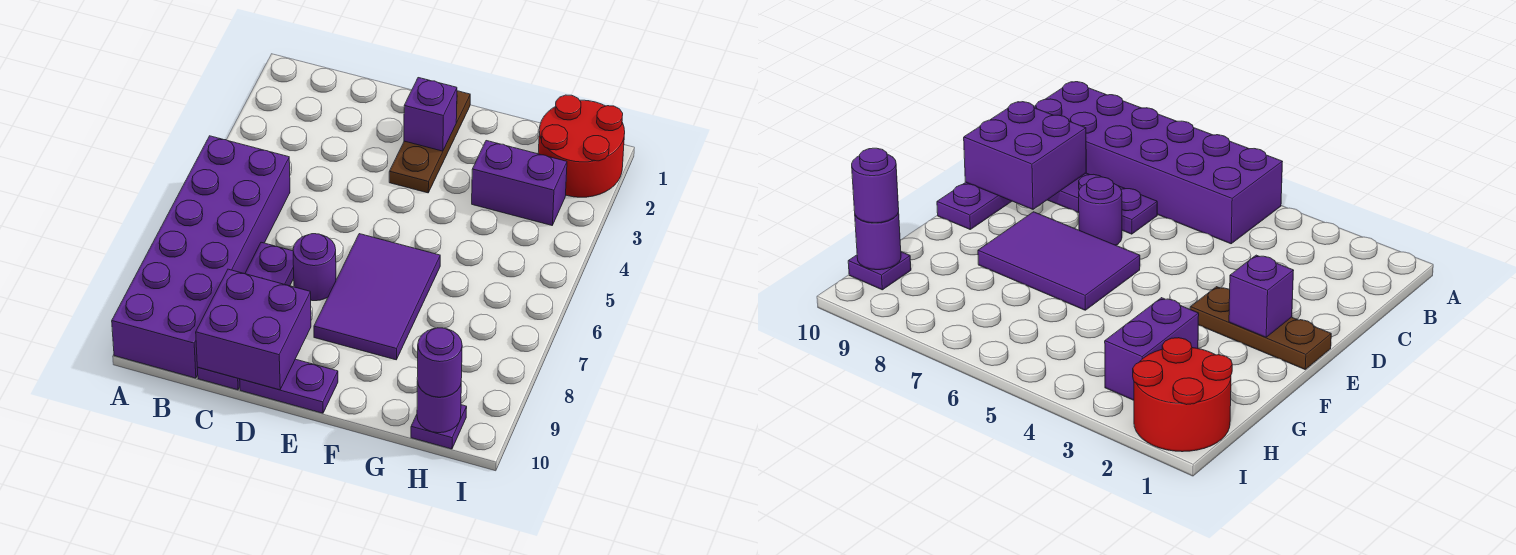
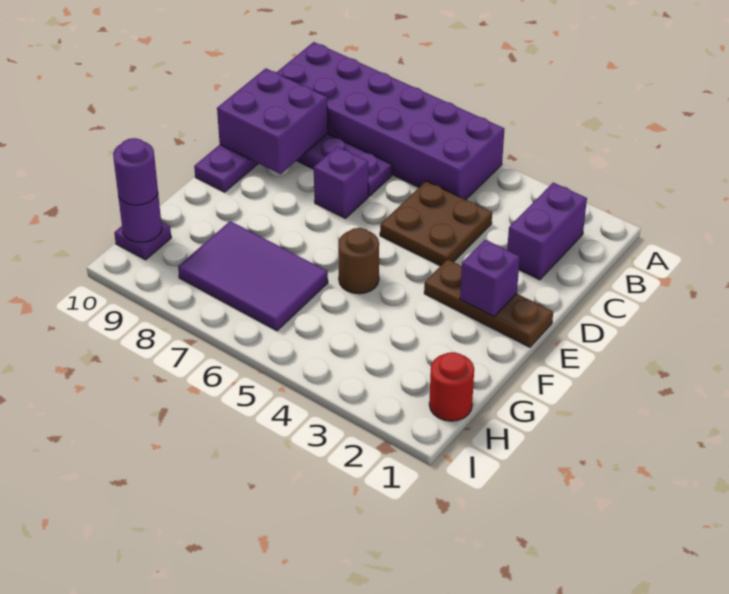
none -> brown 2x2 plate [380,181,492,266]
purple 1x1 round brick [293,234,336,301] -> purple 1x1 brick [314,147,368,218]
purple 2x3 tile [314,234,440,360] -> purple 2x3 tile moved to [178,221,328,331]
none -> brown 1x1 round brick [338,228,379,294]
purple 1x2 brick [472,141,567,225] -> purple 1x2 brick moved to [507,183,587,280]
red 2x2 round brick [538,95,625,197] -> red 1x1 round brick [429,352,474,421]

